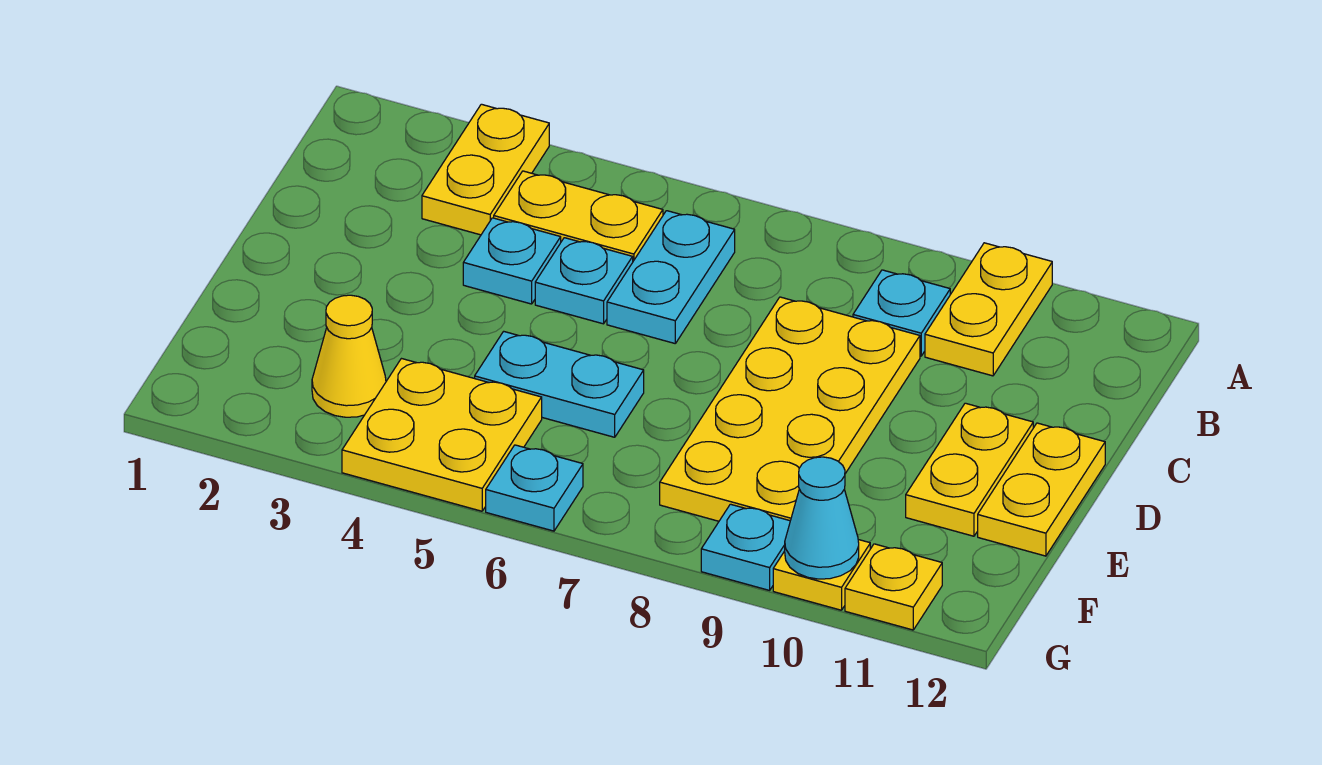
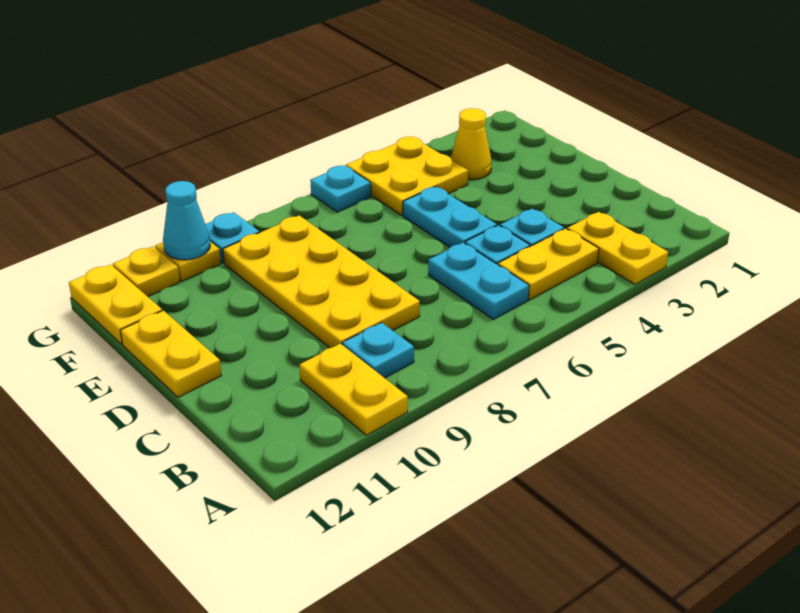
yellow 1x2 plate [906,403,1033,536] -> yellow 1x2 plate moved to [69,265,162,344]
cyan 1x2 plate [475,331,644,437] -> cyan 1x2 plate turned to [403,187,497,247]

